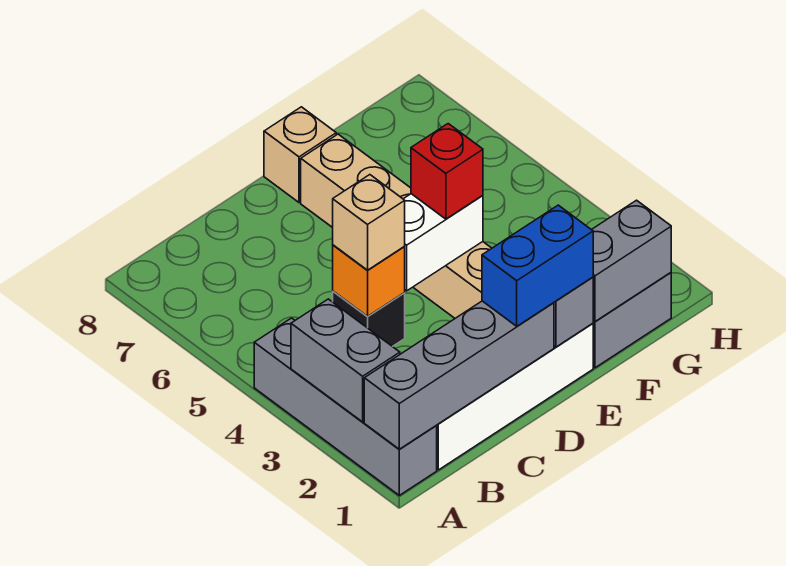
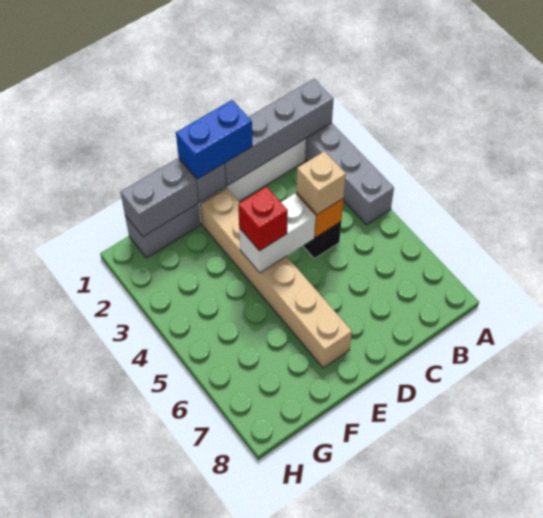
grey 1x2 brick [291,299,400,422] -> none
tan 1x1 brick [264,107,336,202] -> none

